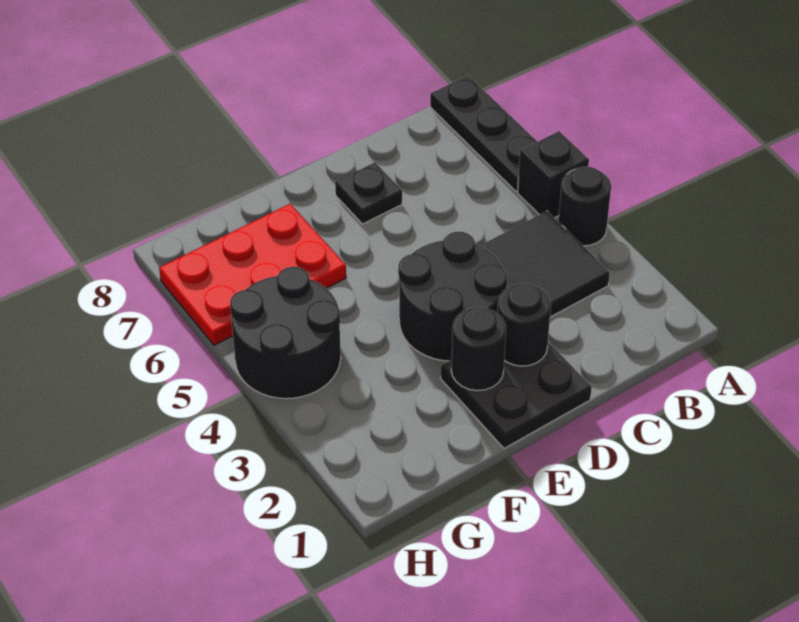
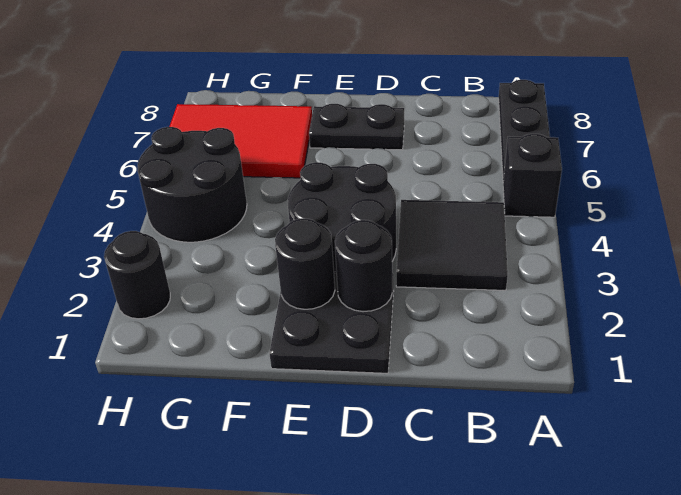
black 1x1 round brick [558,166,611,246] -> black 1x1 round brick moved to [104,231,170,319]
black 1x1 plate [335,163,402,224] -> black 1x2 plate [309,104,404,150]
red 2x3 plate [159,204,346,345] -> red 2x3 tile [169,104,312,178]

